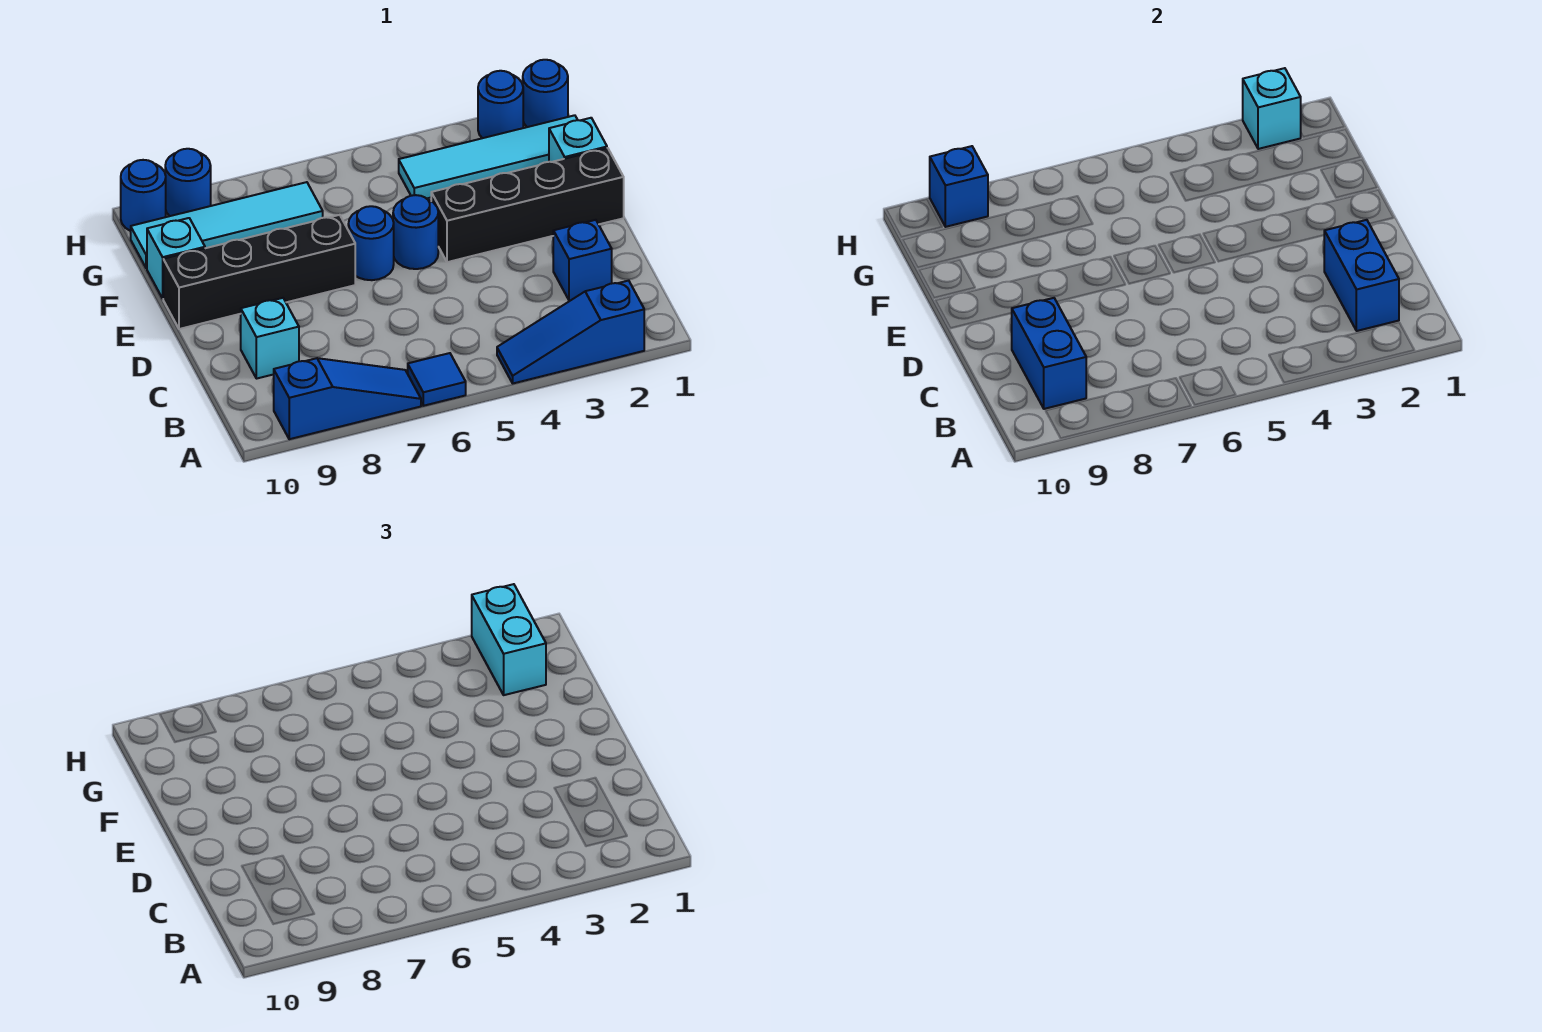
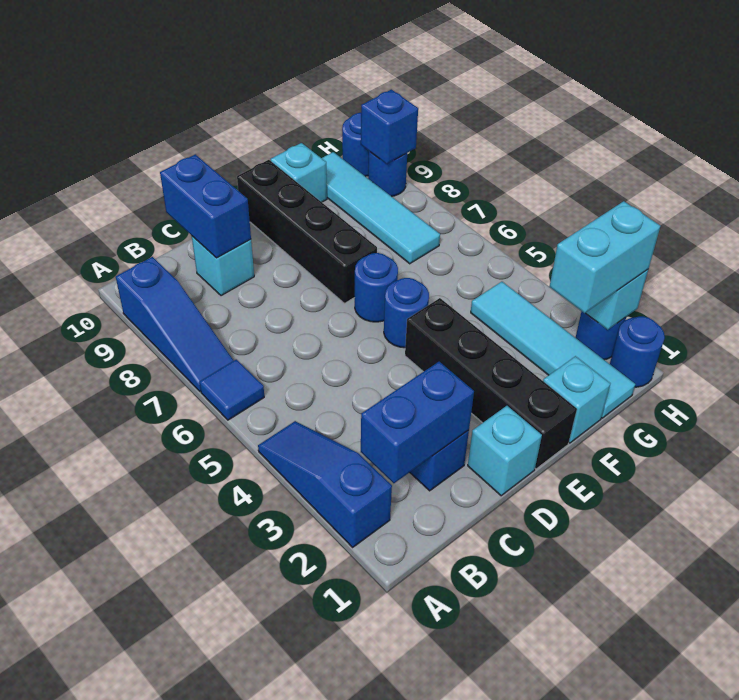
blue 1x2 brick [1012,298,1086,409] -> blue 1x2 brick turned to [160,154,251,258]
none -> cyan 1x1 brick [468,406,542,496]

